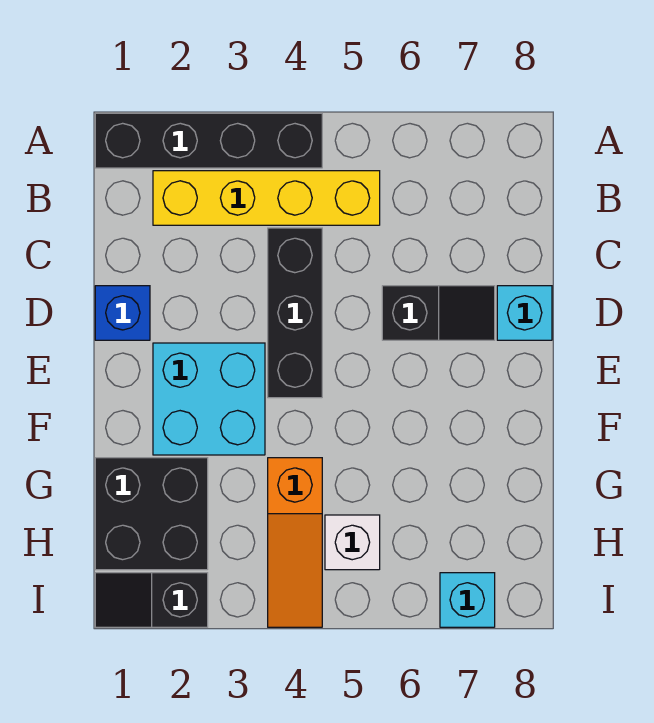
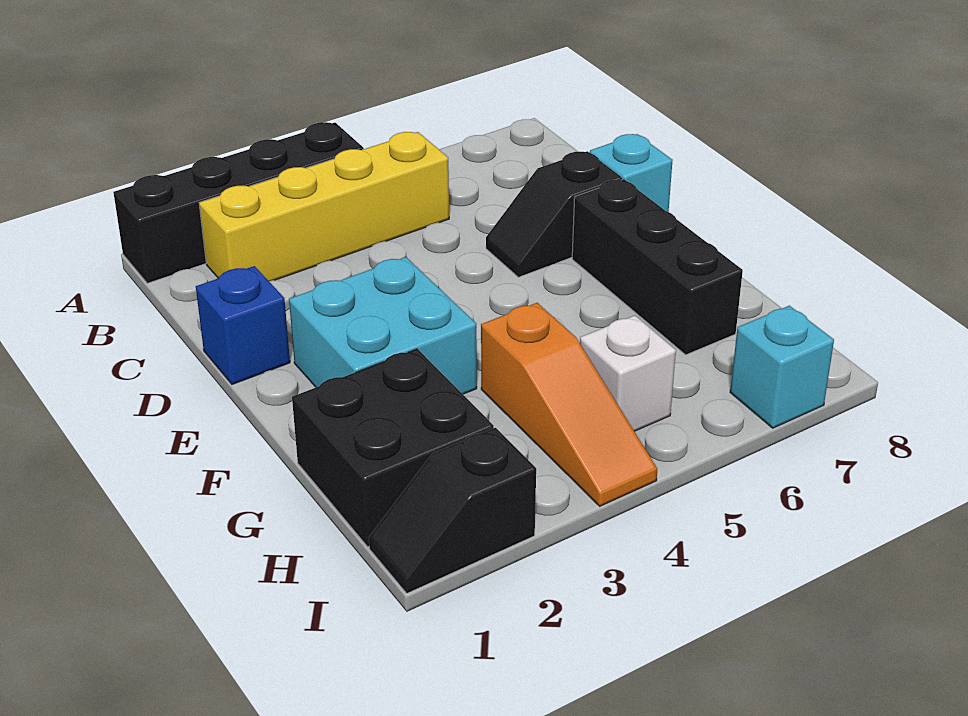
black 1x3 brick [268,228,322,398] -> black 1x3 brick moved to [572,179,743,355]
black 1x2 slope [382,286,495,340] -> black 1x2 slope turned to [486,151,622,277]

